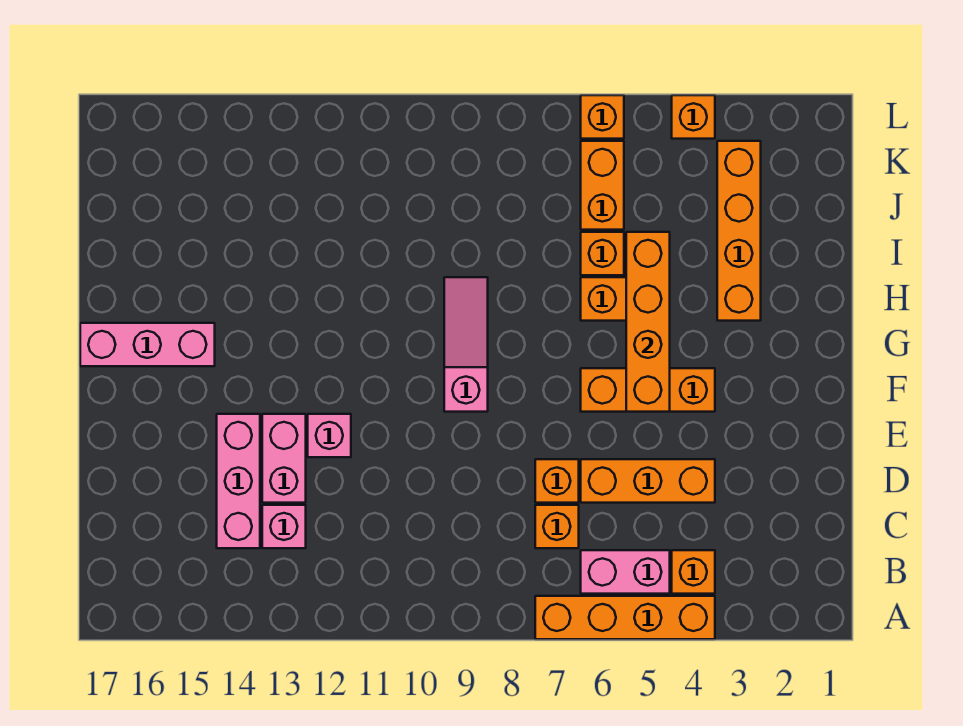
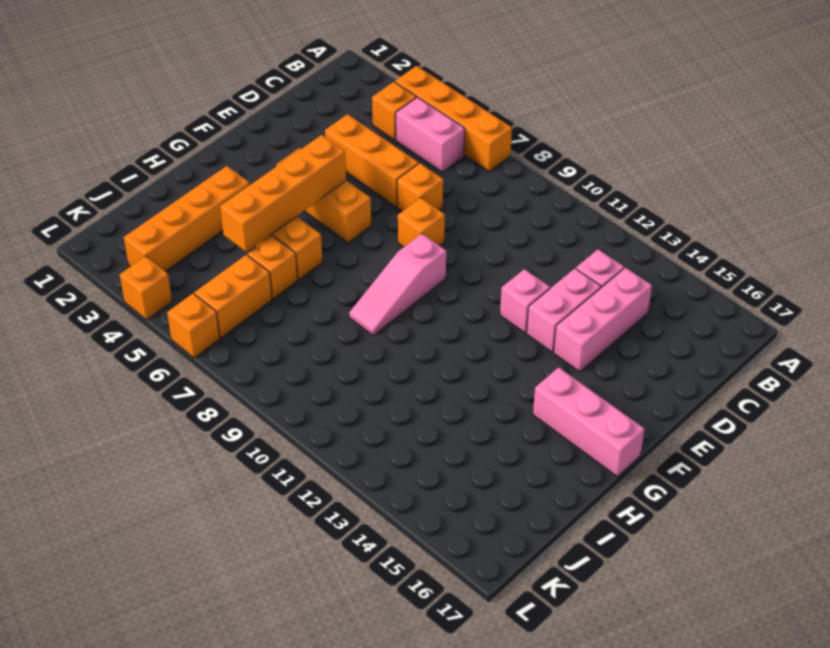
orange 1x1 brick [535,505,579,548] -> orange 1x1 brick moved to [398,198,445,247]

